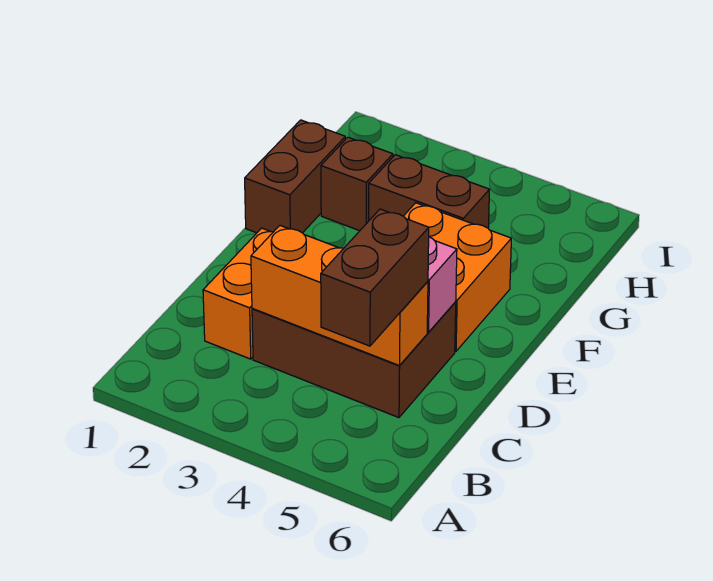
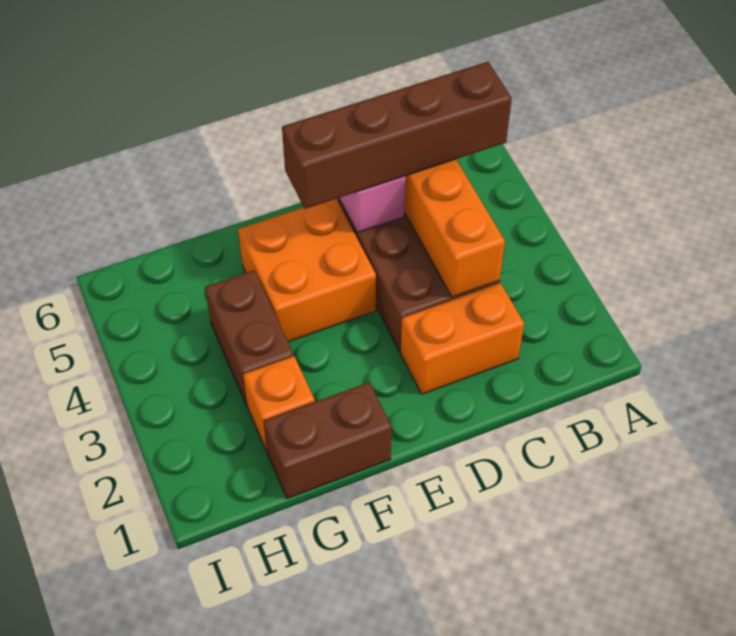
brown 1x2 brick [321,209,429,346] -> brown 1x4 brick [282,62,512,209]
brown 1x1 brick [321,137,393,231] -> orange 1x1 brick [243,356,315,451]

